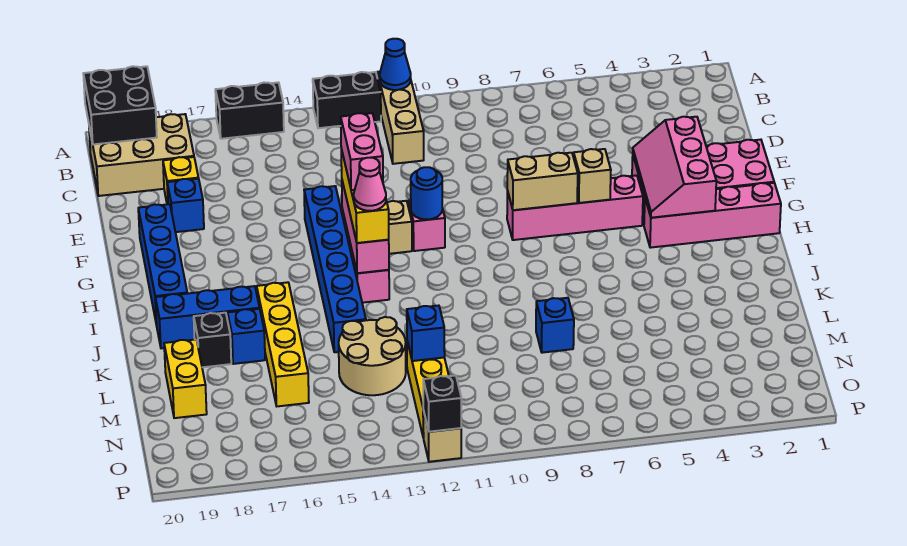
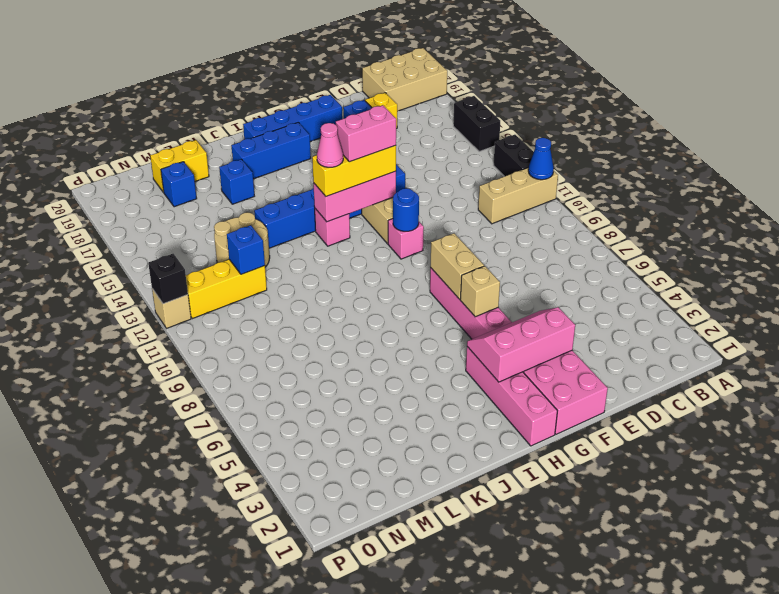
black 2x2 brick [83,66,157,144] -> none
tan 2x3 brick [89,114,194,196] -> tan 2x3 brick turned to [362,48,447,111]
yellow 1x4 brick [257,282,309,406] -> none
blue 1x3 brick [155,286,260,348] -> blue 1x3 brick turned to [231,122,311,179]
black 1x1 brick [194,313,231,367] -> none
blue 1x1 brick [536,298,574,353] -> blue 1x1 brick moved to [161,162,197,207]

